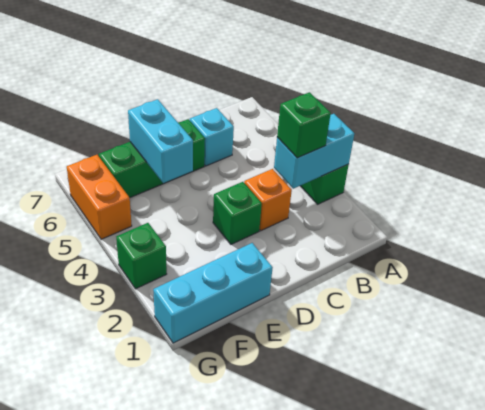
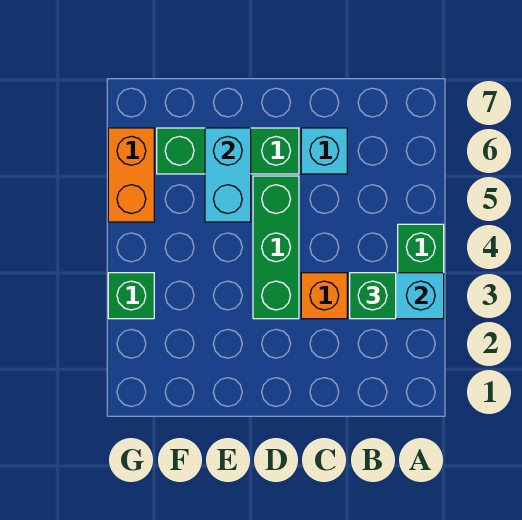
green 1x1 brick [213,182,262,244] -> green 1x3 brick [253,176,299,319]
cyan 1x3 brick [153,243,273,343] -> none

